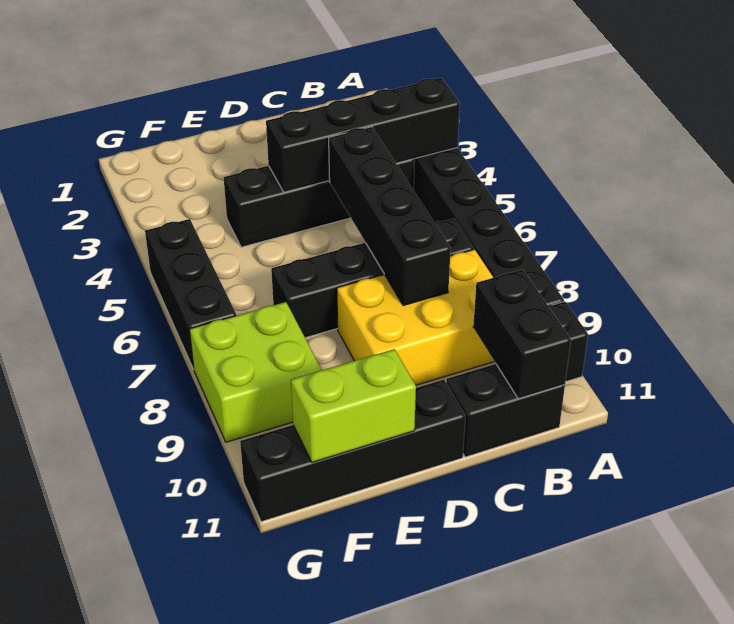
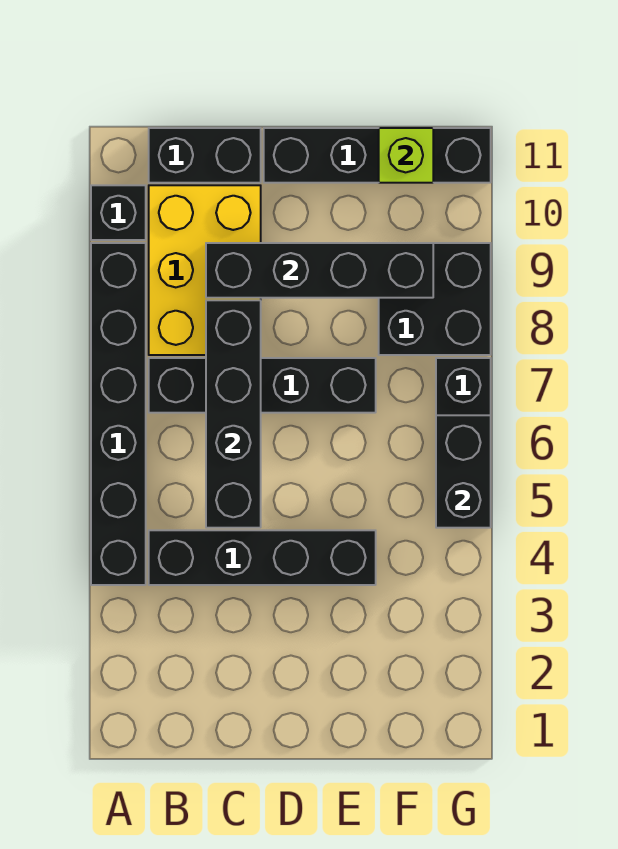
black 1x4 brick [266,78,460,192] -> black 1x4 brick moved to [206,243,433,298]
yellow 2x3 brick [337,249,494,385] -> yellow 2x3 brick turned to [149,185,261,355]
black 1x2 brick [473,269,571,399] -> black 1x2 brick moved to [436,415,491,528]
lime 1x2 brick [291,349,416,462] -> lime 1x1 brick [379,128,433,183]
lime 2x2 brick [189,302,322,442] -> black 2x2 brick [379,243,491,355]

